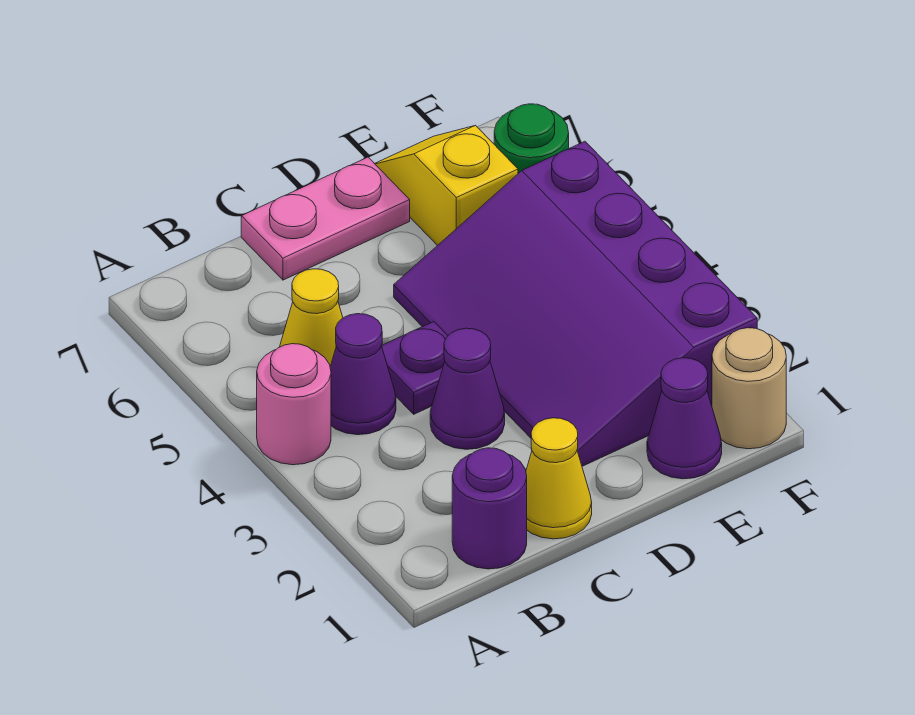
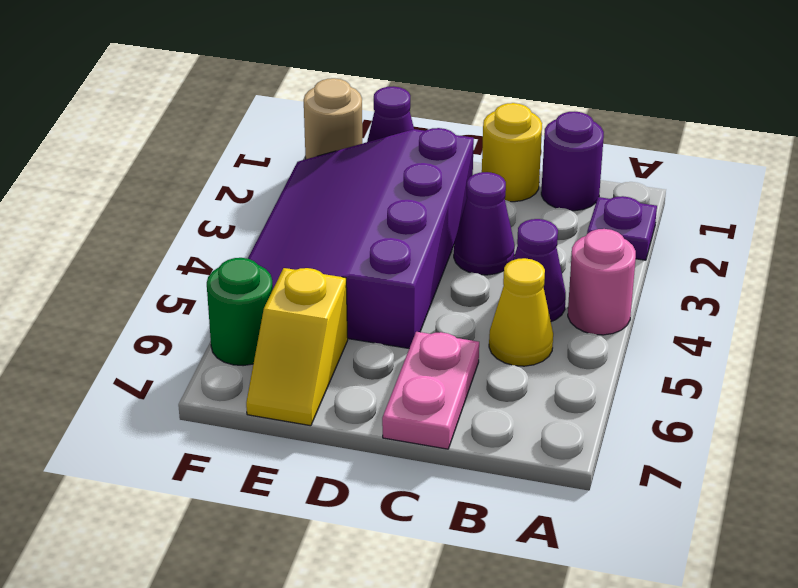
yellow 1x1 cone [526,418,592,539] -> yellow 1x1 round brick [482,103,542,202]
purple 1x1 plate [382,322,448,414] -> purple 1x1 plate moved to [587,196,657,260]
pink 1x2 plate [241,157,410,280] -> pink 1x2 plate turned to [382,332,479,449]
purple 3x4 slope [394,141,757,466] -> purple 3x4 slope turned to [248,128,474,348]

